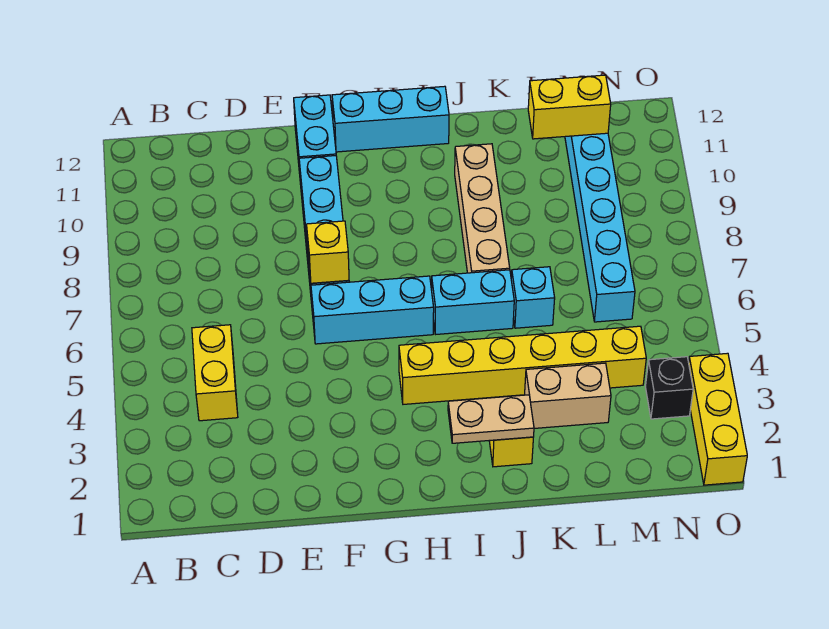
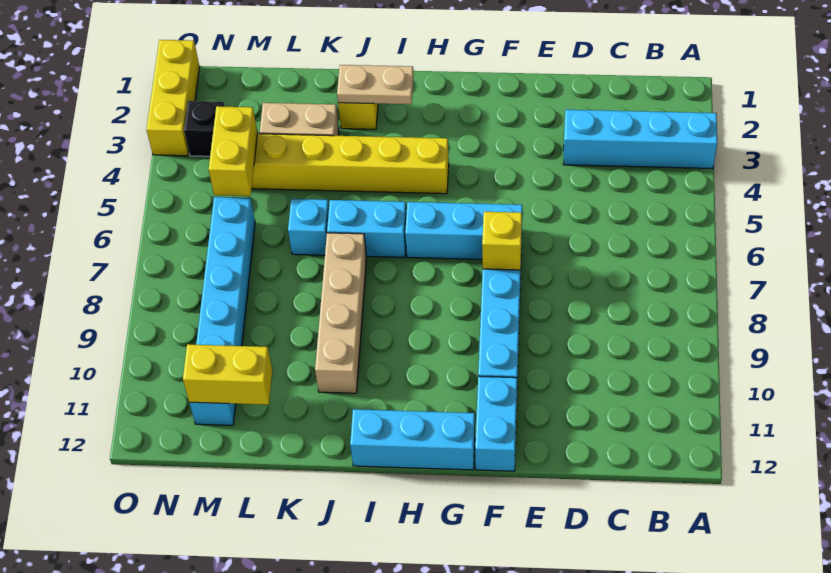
none -> cyan 1x4 brick [563,110,717,169]
yellow 1x2 brick [192,325,238,421] -> yellow 1x2 brick moved to [209,106,258,196]

